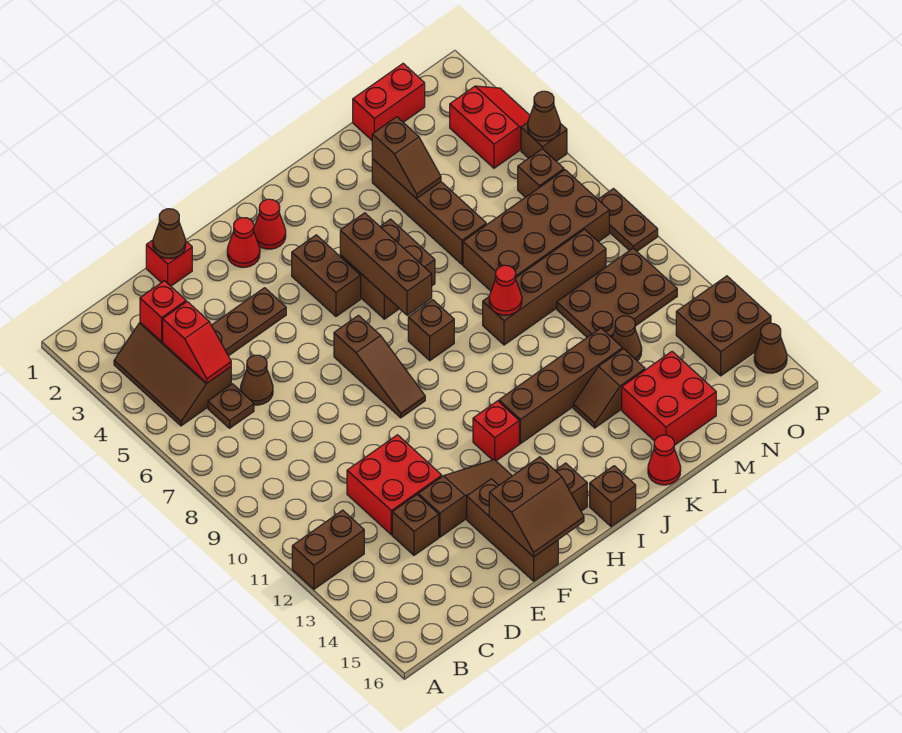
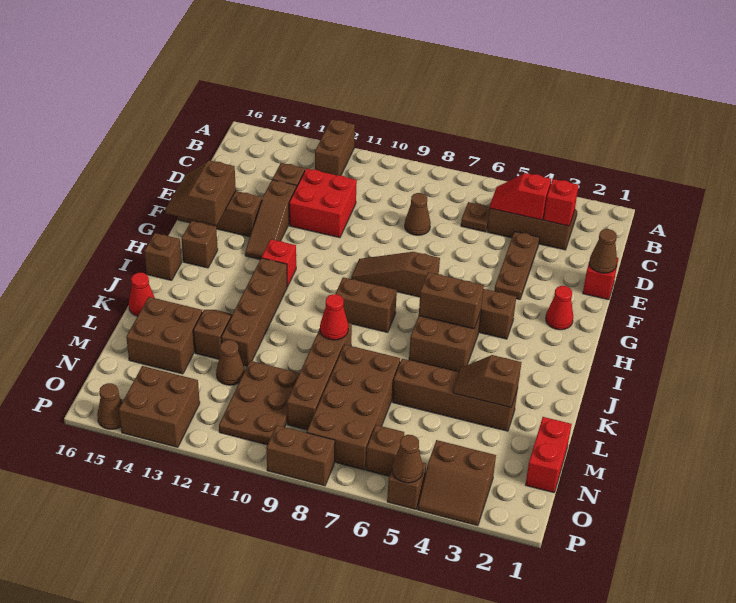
brown 1x1 cone [241,355,273,405] -> brown 1x1 cone moved to [405,193,431,235]
red 1x1 cone [254,199,286,249] -> none
brown 1x3 brick [340,213,432,315] -> brown 1x2 brick [419,272,484,329]
brown 1x1 brick [408,300,454,361] -> brown 1x2 brick [335,277,397,332]
red 2x2 brick [622,352,716,445] -> brown 2x2 brick [126,297,202,374]
red 2x2 slope [450,86,530,168] -> brown 2x2 slope [418,440,496,526]
brown 1x2 plate [598,189,658,251] -> brown 1x2 brick [266,425,335,486]

